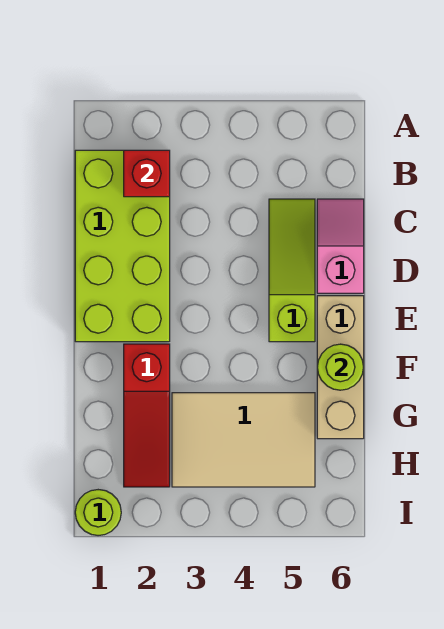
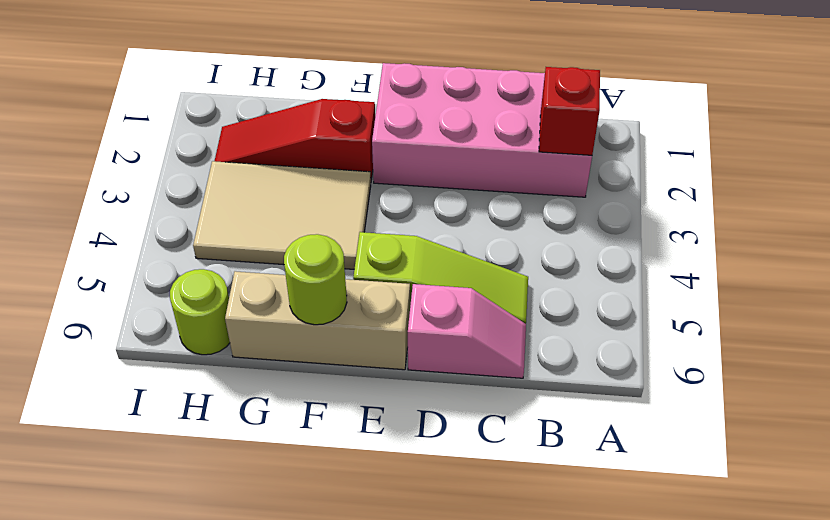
lime 2x4 brick [75,150,170,342] -> pink 2x4 brick [372,63,592,197]
tan 2x3 tile [172,393,315,487] -> tan 2x3 tile turned to [193,161,371,269]
lime 1x1 round brick [75,490,121,536] -> lime 1x1 round brick moved to [170,269,230,355]

